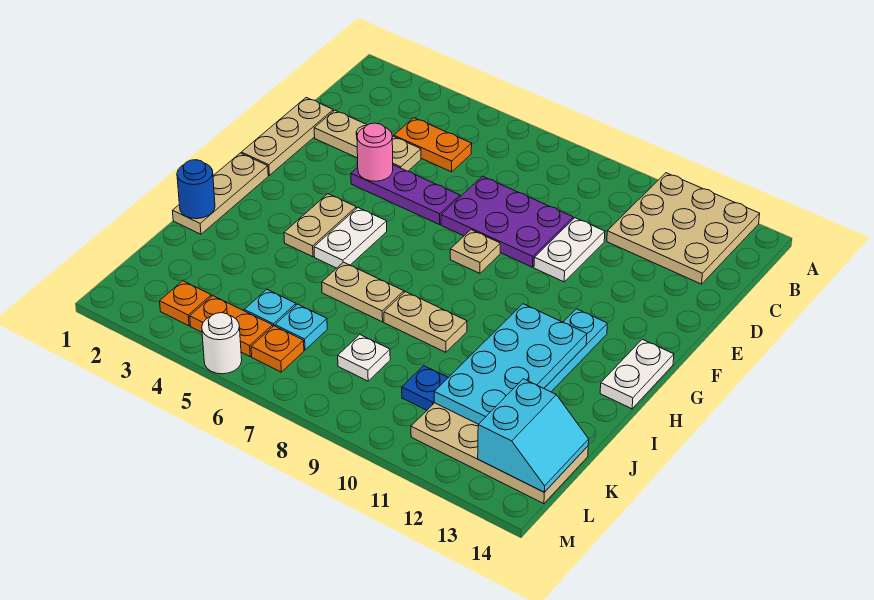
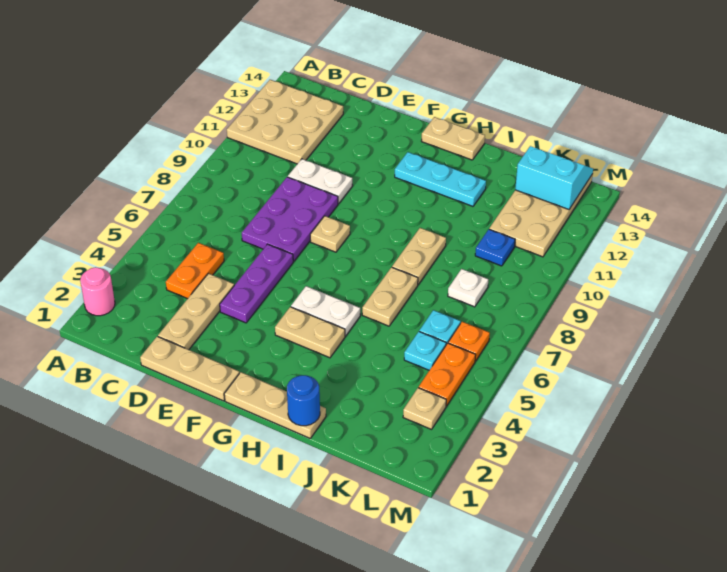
pink 1x1 round brick [357,123,393,181] -> pink 1x1 round brick moved to [80,267,115,316]
white 1x2 plate [600,339,674,409] -> tan 1x2 plate [422,117,485,160]
cyan 2x4 plate [434,304,587,424] -> none
orange 1x1 plate [160,281,211,326] -> tan 1x1 plate [403,388,446,429]
white 1x1 round brick [202,313,242,374] -> none

